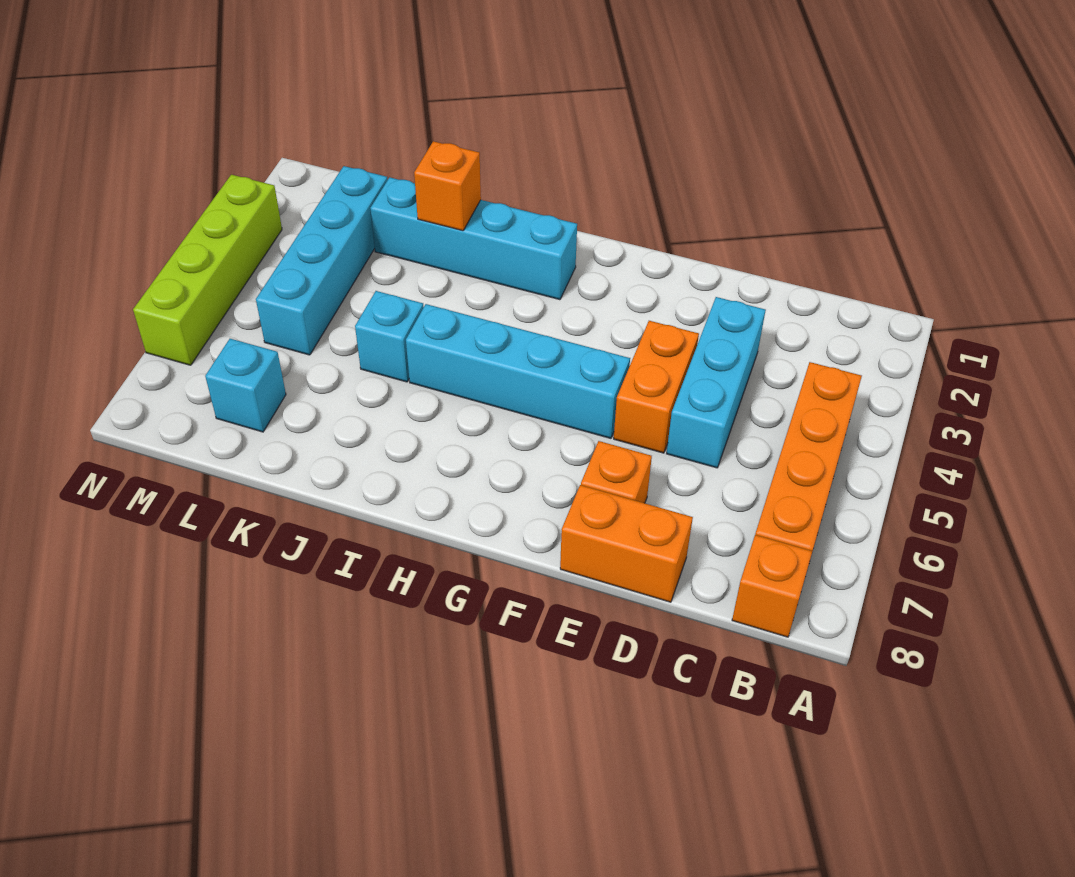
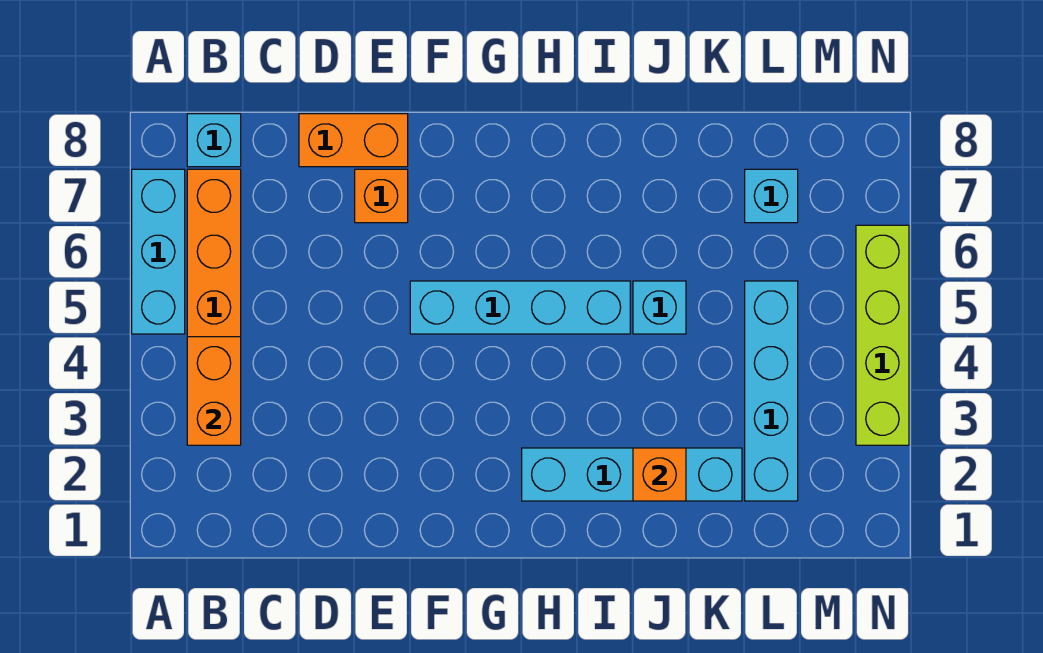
orange 1x1 brick [732,535,812,637] -> cyan 1x1 brick [187,114,241,167]
cyan 1x3 brick [667,297,766,468] -> cyan 1x3 brick moved to [132,169,185,334]
orange 1x2 brick [614,321,699,453] -> orange 1x2 brick moved to [187,337,241,445]

